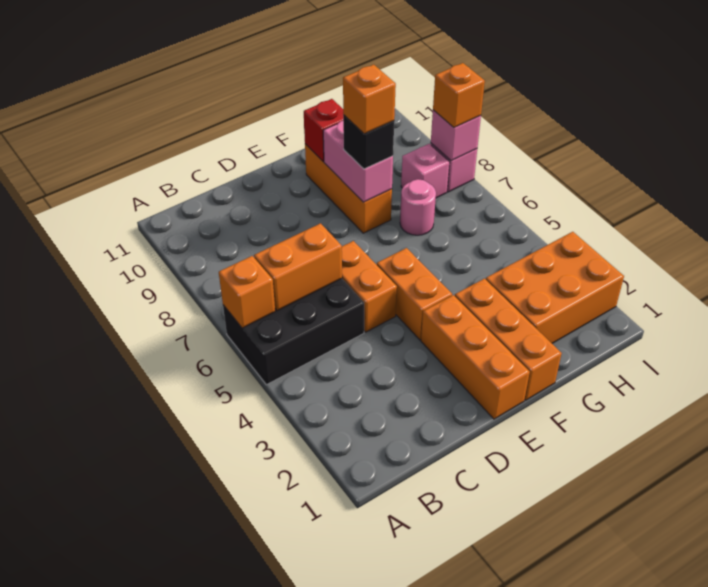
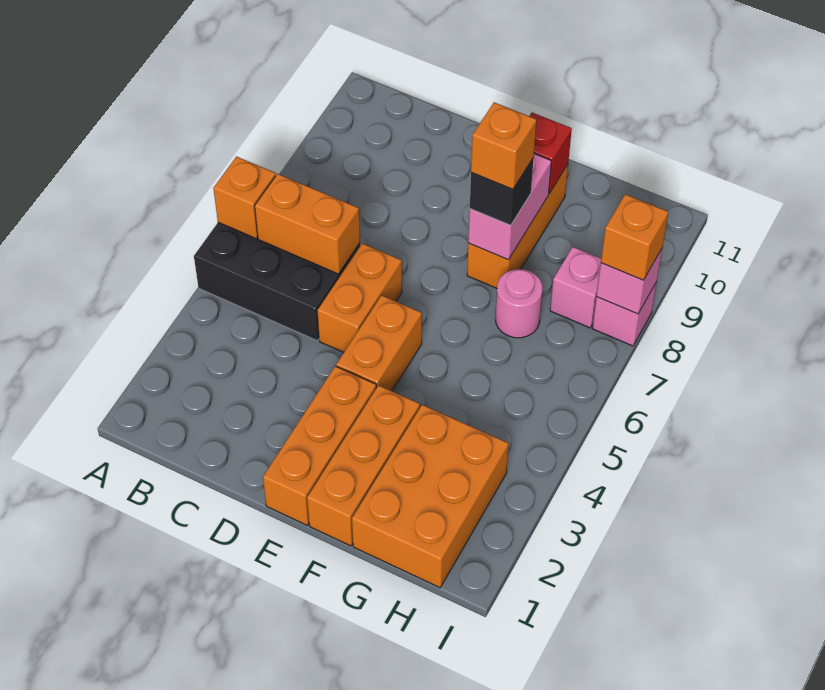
orange 2x3 brick [486,232,624,343] -> orange 2x3 brick turned to [352,405,509,588]

